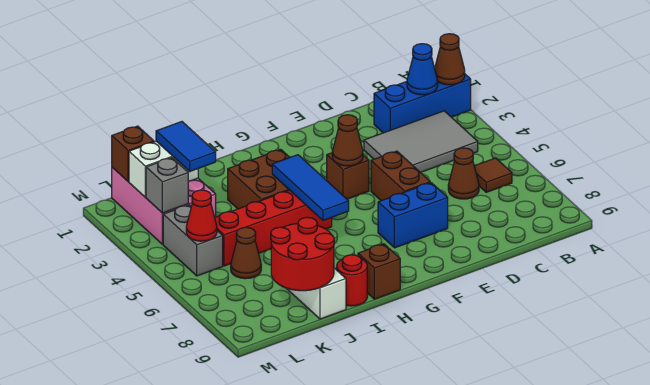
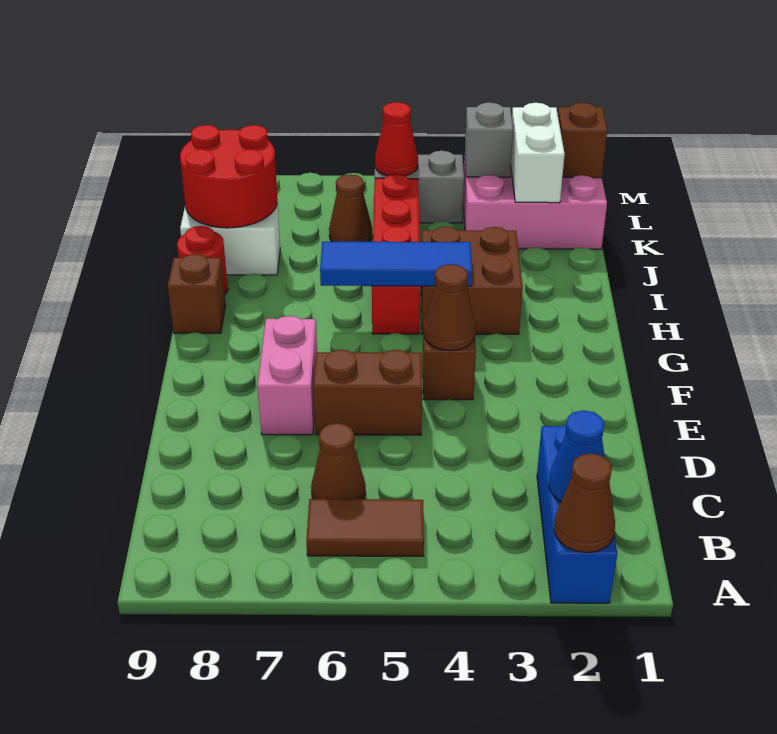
grey 2x3 tile [364,111,478,173] -> none
brown 1x1 tile [474,158,512,192] -> brown 1x2 tile [306,499,424,556]
blue 1x2 brick [378,183,448,248] -> pink 1x2 brick [258,316,317,435]
blue 1x2 tile [156,122,216,171] -> none

